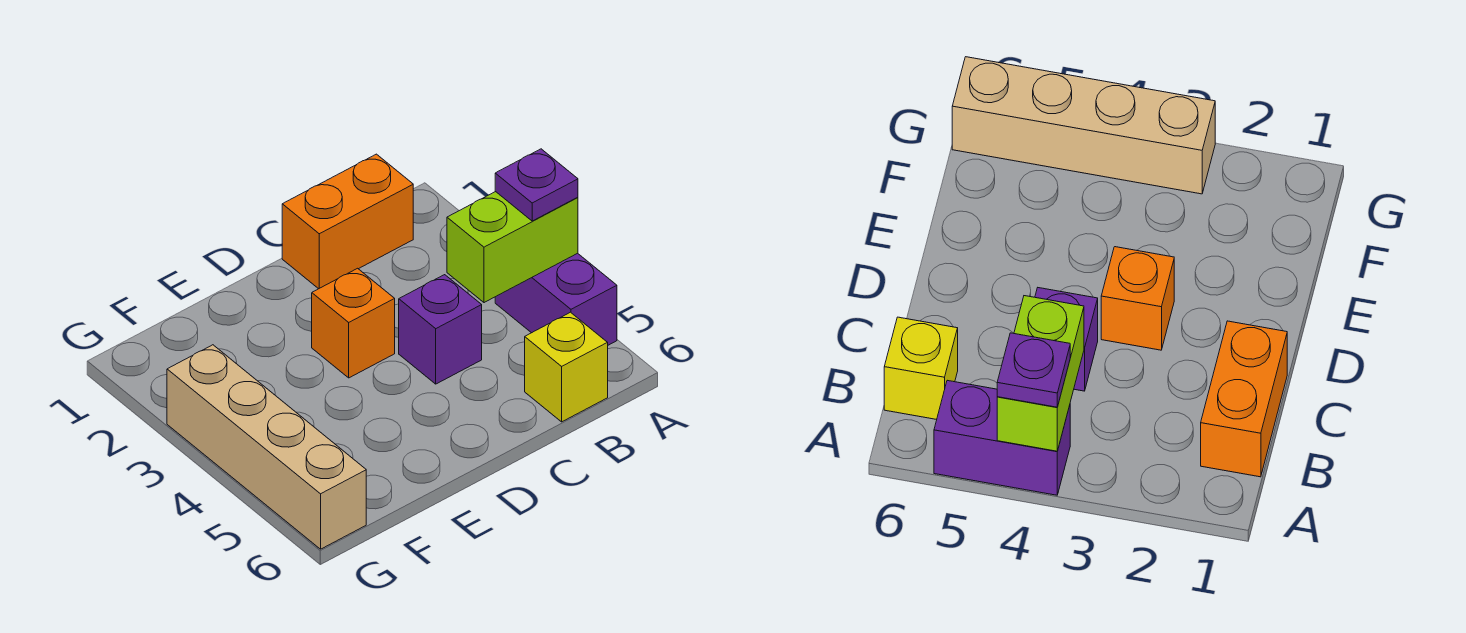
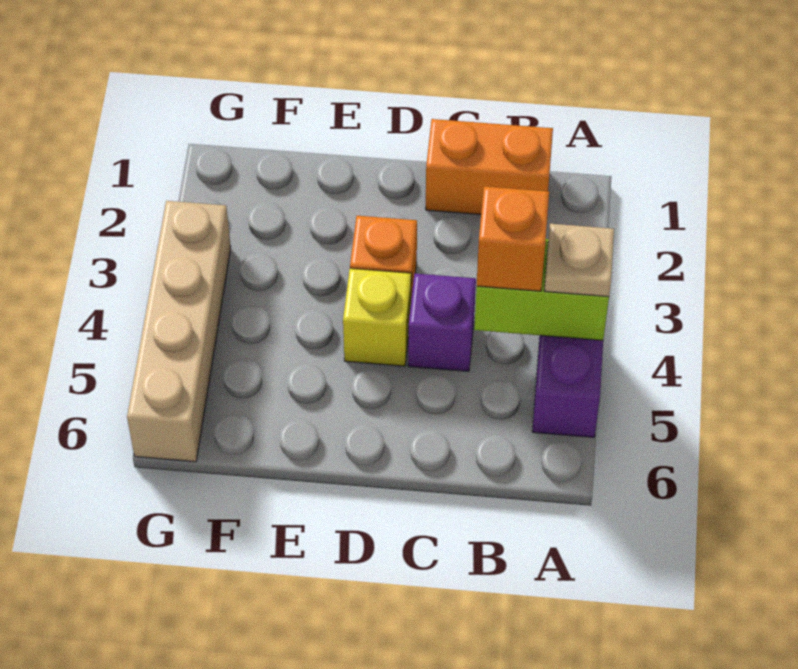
purple 1x1 plate [495,149,578,221] -> tan 1x1 plate [544,224,614,297]
none -> orange 1x1 brick [477,186,549,291]
yellow 1x1 brick [525,312,608,422] -> yellow 1x1 brick moved to [343,268,411,366]

